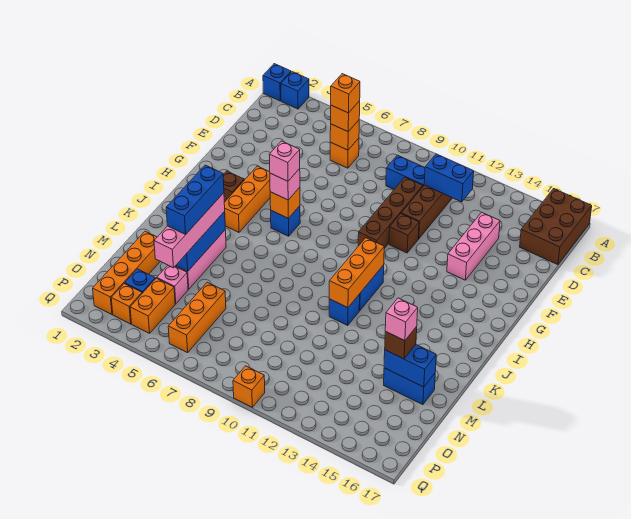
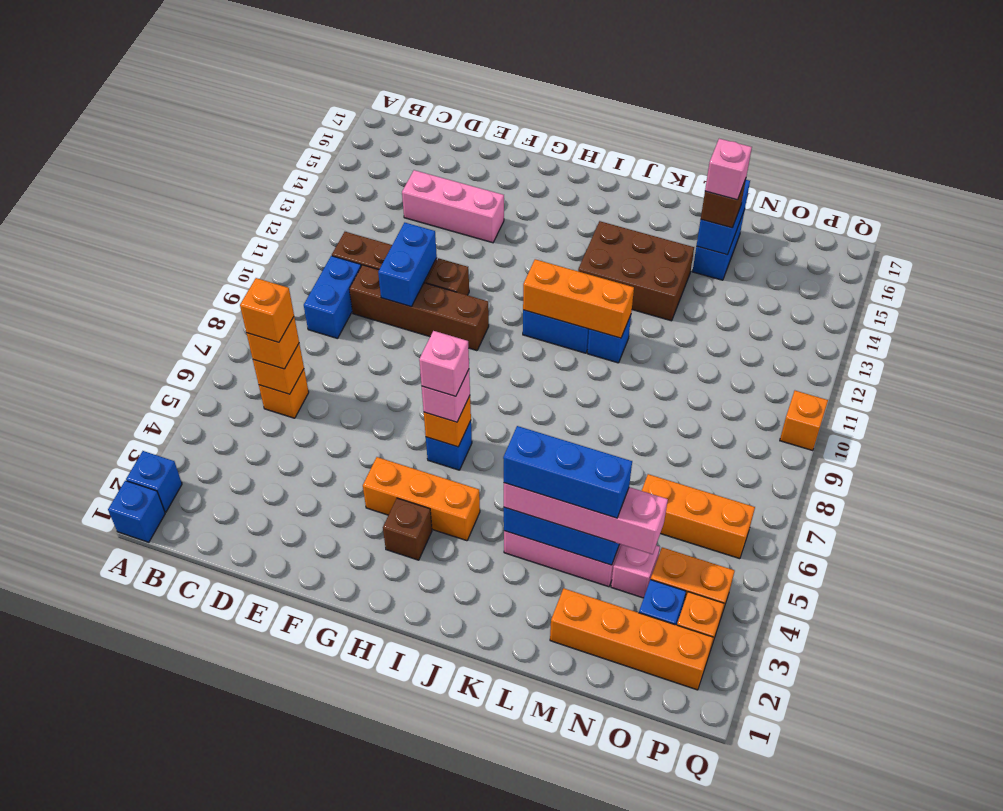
brown 2x3 brick [520,189,592,265] -> brown 2x3 brick moved to [578,221,694,321]
blue 1x2 brick [424,154,474,202] -> blue 1x2 brick moved to [378,223,437,307]

